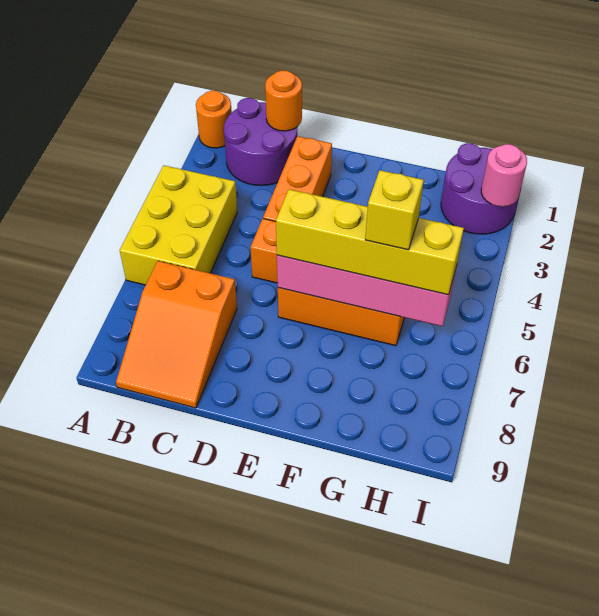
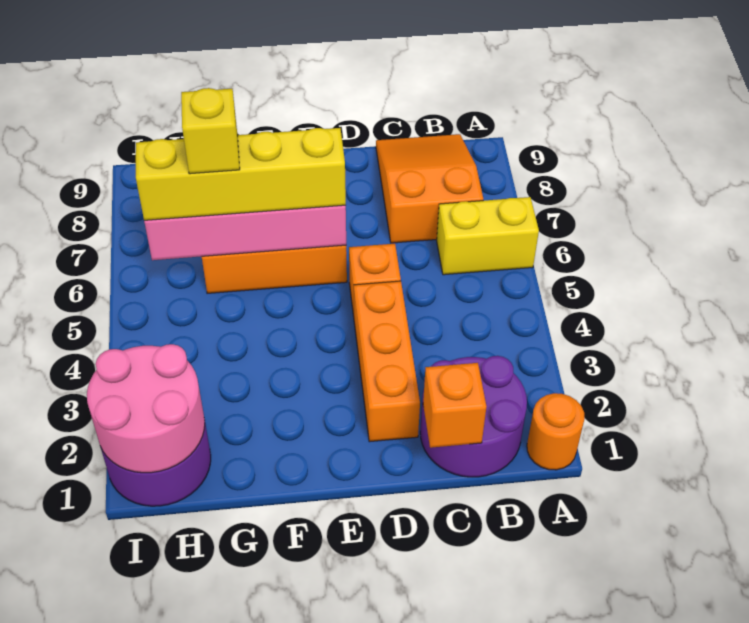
yellow 2x3 brick [120,165,237,285] -> yellow 1x2 brick [437,197,539,275]
orange 1x1 round brick [265,71,302,131] -> orange 1x1 brick [423,363,487,448]
pink 1x1 round brick [481,144,527,207] -> pink 2x2 round brick [87,344,205,473]

